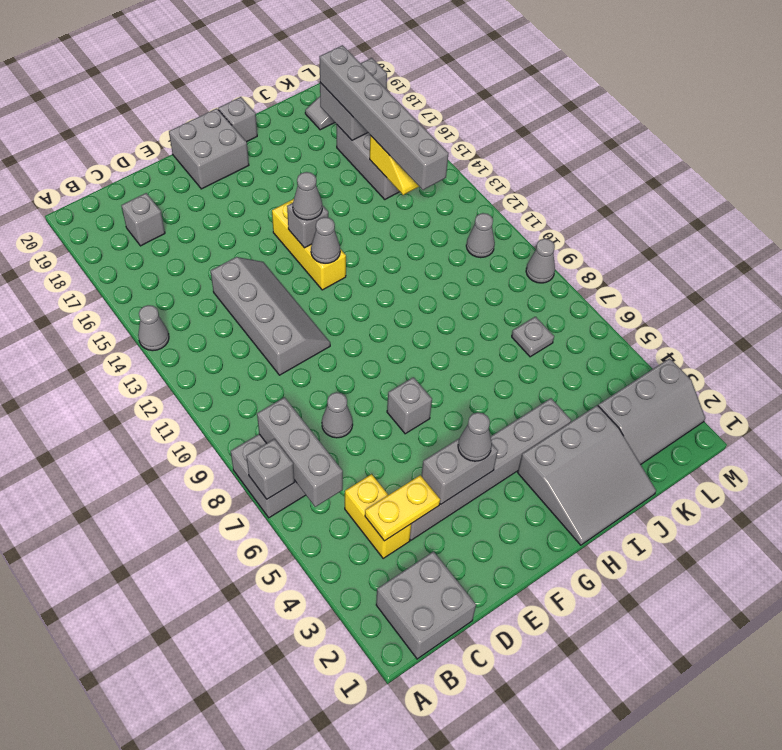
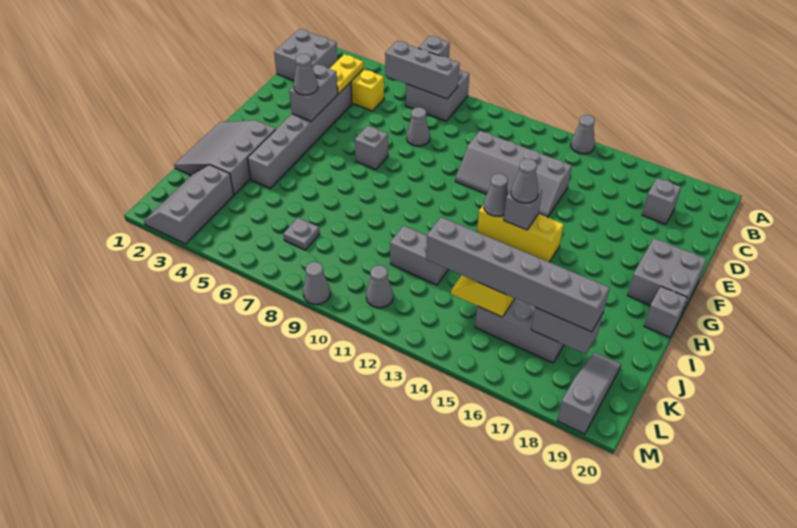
none -> grey 1x2 brick [390,226,449,285]

